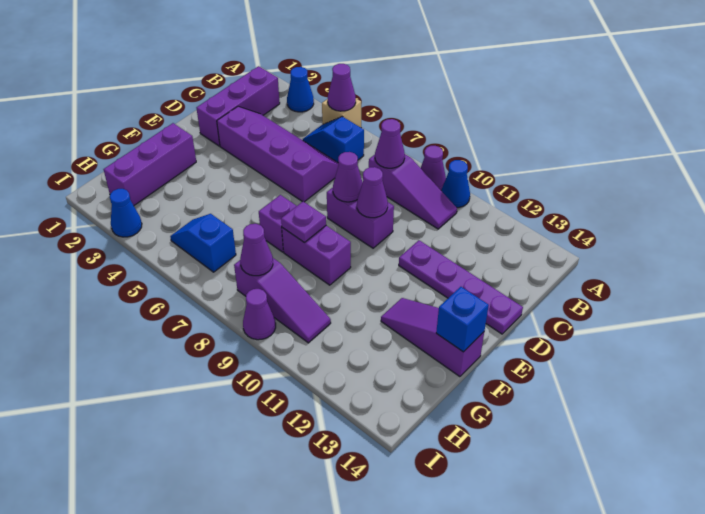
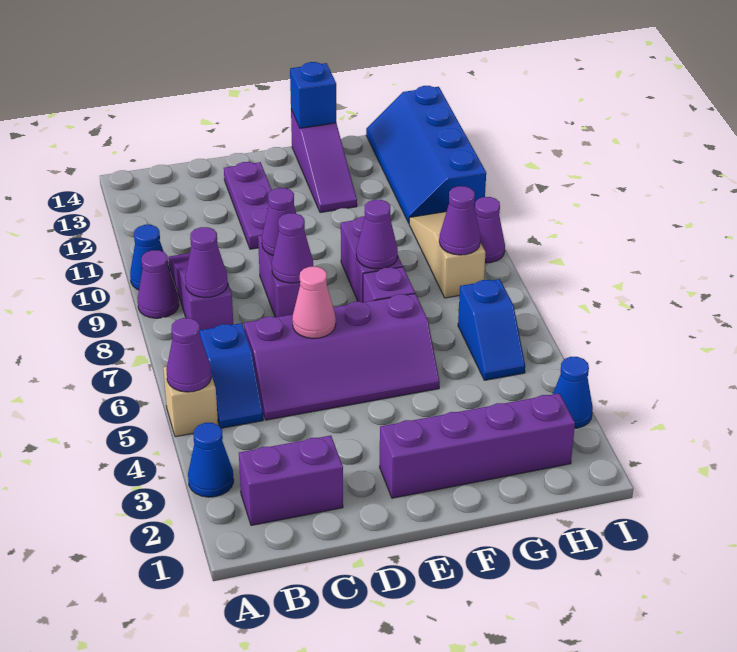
purple 1x3 brick [197,66,280,146] -> purple 1x2 brick [239,436,343,525]
purple 2x4 slope [217,107,339,202] -> purple 2x4 slope turned to [244,294,440,420]
none -> pink 1x1 cone [292,267,336,339]
purple 1x4 plate [399,240,523,334] -> purple 1x3 plate [224,162,272,249]
purple 1x3 brick [104,123,196,205] -> purple 1x4 brick [380,393,575,498]
purple 1x1 plate [281,201,326,242] -> purple 1x1 cone [356,200,398,269]
purple 1x3 slope [234,258,331,343] -> tan 1x3 slope [409,212,485,298]
none -> blue 2x4 slope [366,86,486,223]

